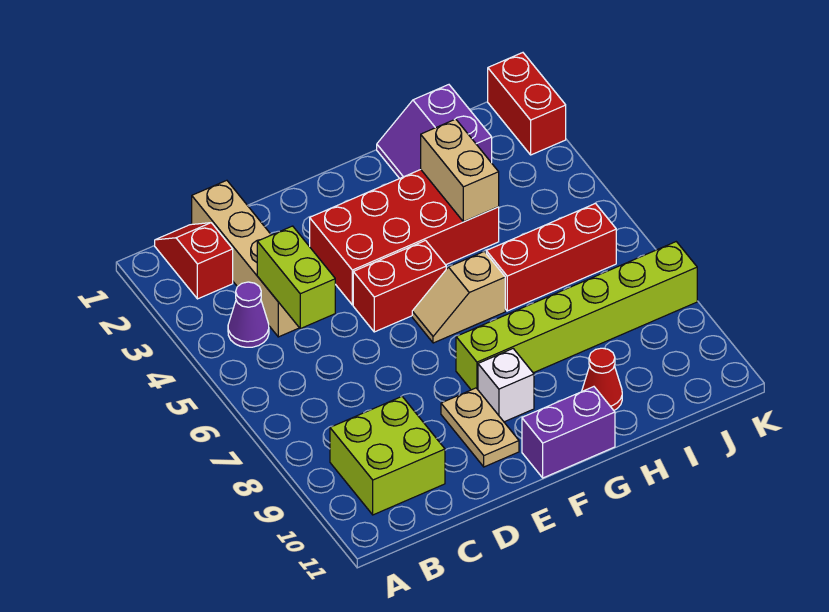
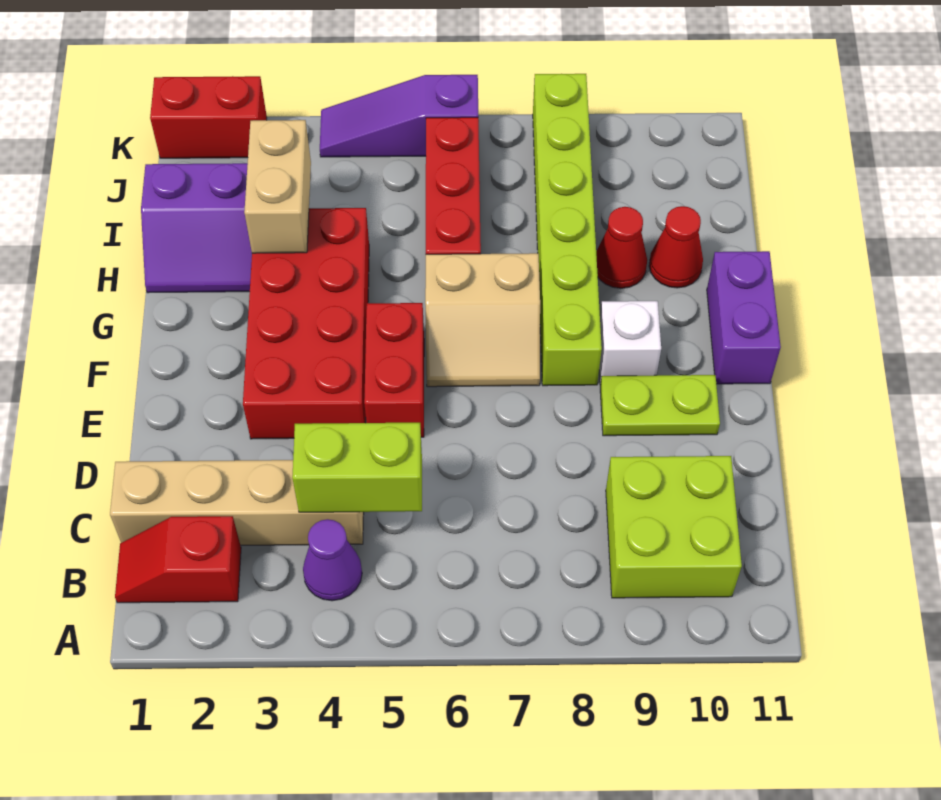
tan 1x2 plate [441,388,519,467] -> lime 1x2 plate [600,375,720,436]
tan 1x2 slope [412,251,505,343] -> tan 2x2 slope [425,253,540,387]
tan 1x2 brick [421,119,499,222] -> tan 1x2 brick turned to [244,120,311,253]
none -> red 1x1 cone [596,207,647,288]
none -> purple 1x3 slope [320,75,478,157]

